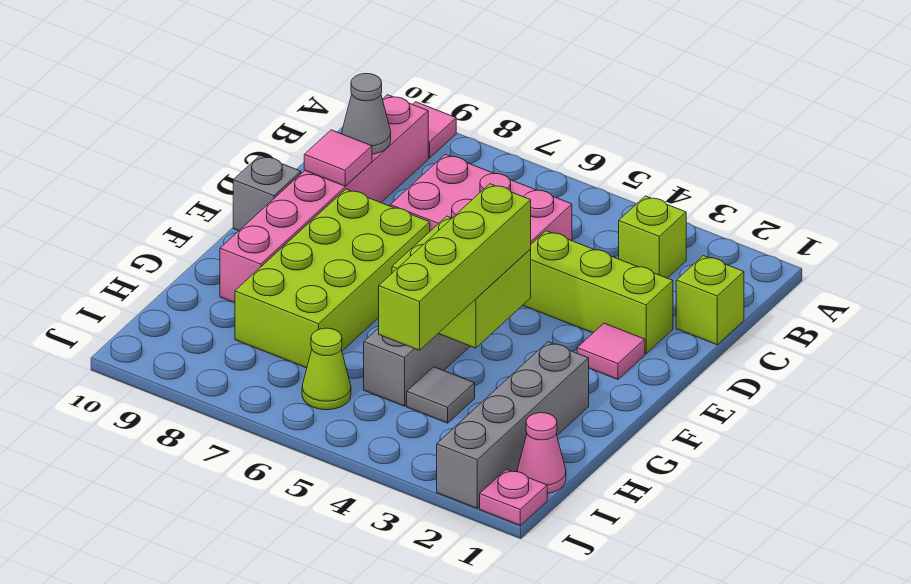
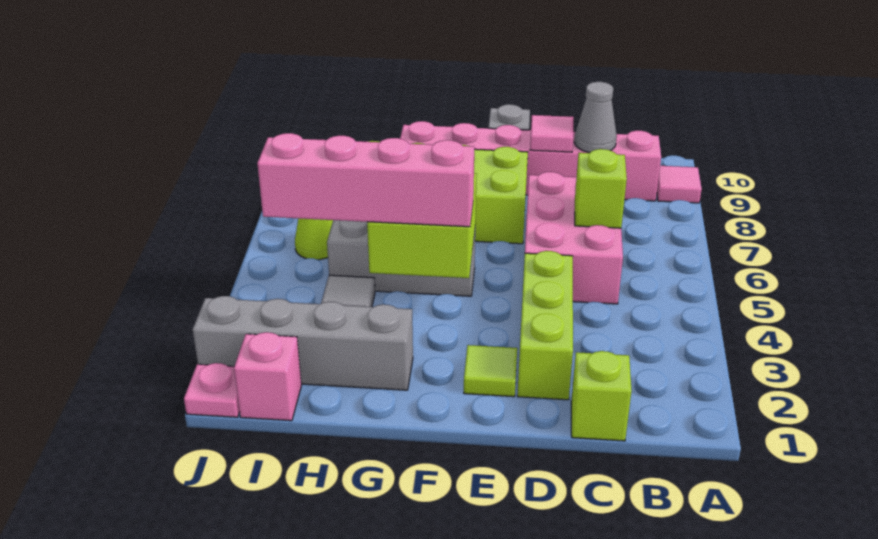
lime 1x1 brick [619,196,686,278] -> lime 1x1 brick moved to [575,149,627,228]
pink 1x1 tile [577,323,645,379] -> lime 1x1 tile [464,345,517,397]
lime 1x4 brick [379,184,531,350] -> pink 1x4 brick [257,133,474,227]
pink 1x1 cone [517,413,566,494] -> pink 1x1 brick [234,332,301,421]

